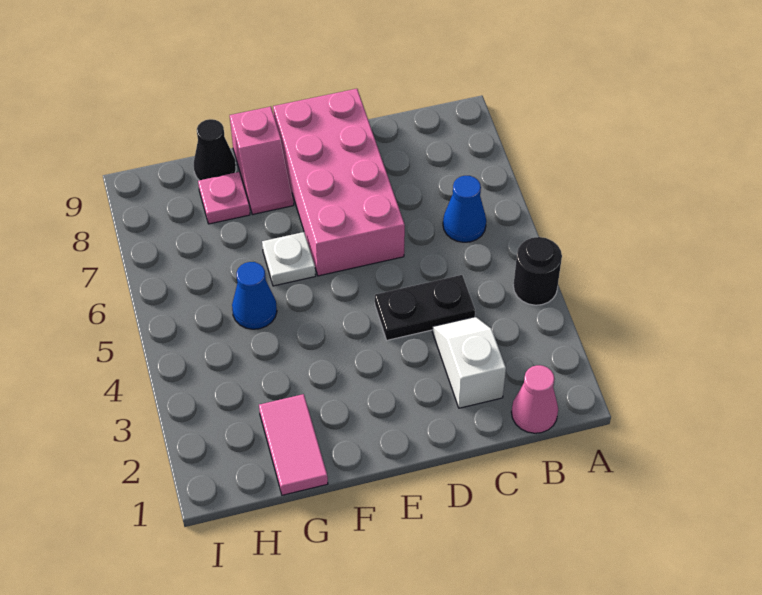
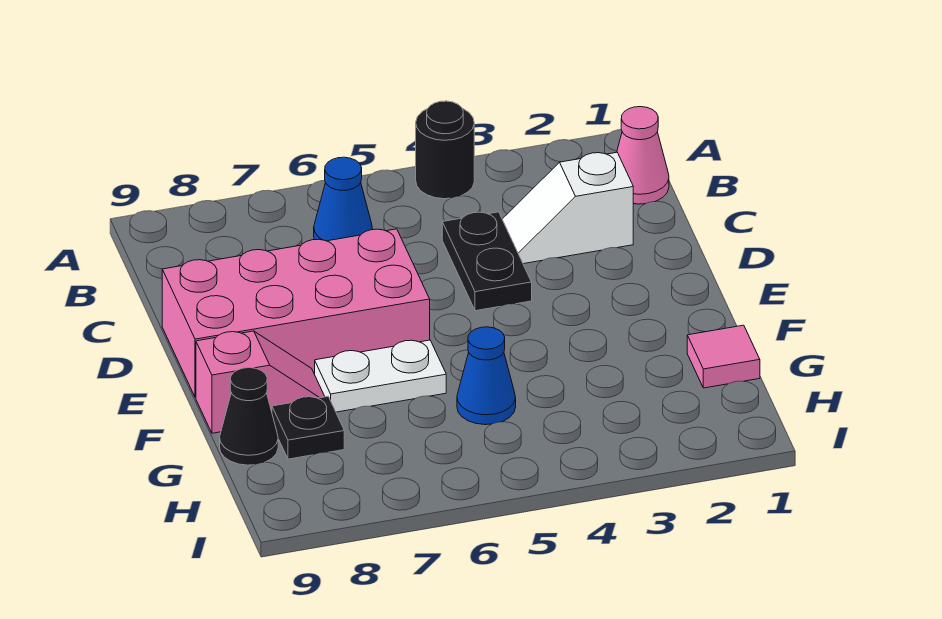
white 1x1 plate [262,232,316,286] -> white 1x2 plate [315,340,446,412]
pink 1x2 tile [259,394,328,495] -> pink 1x1 tile [687,325,760,388]
pink 1x1 plate [198,172,250,224] -> black 1x1 plate [272,397,344,459]

